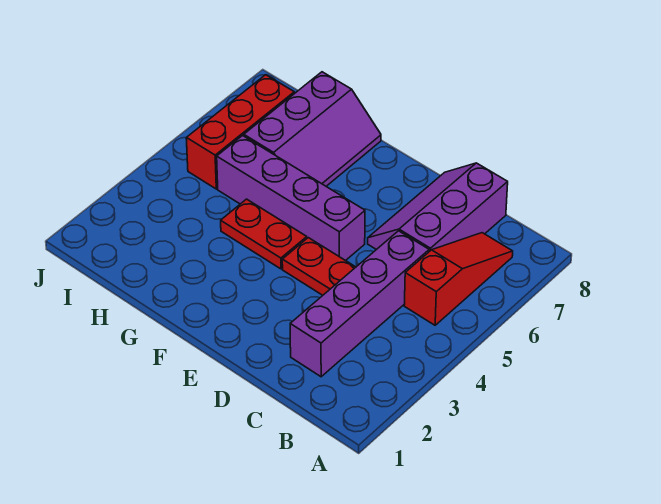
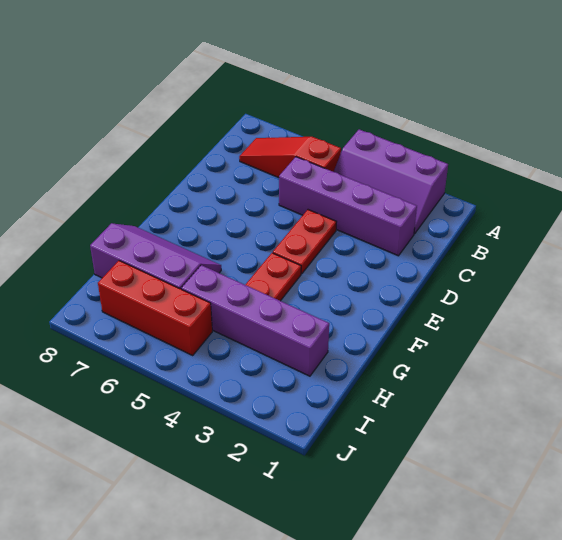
purple 2x3 slope [368,163,508,251] -> purple 2x3 slope moved to [334,129,448,234]
purple 1x4 brick [217,136,365,261] -> purple 1x4 brick turned to [181,265,329,376]

